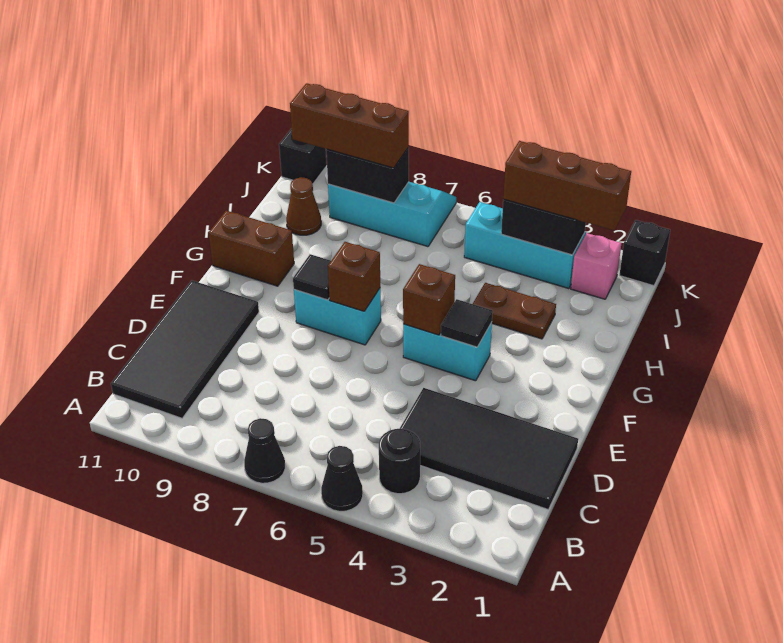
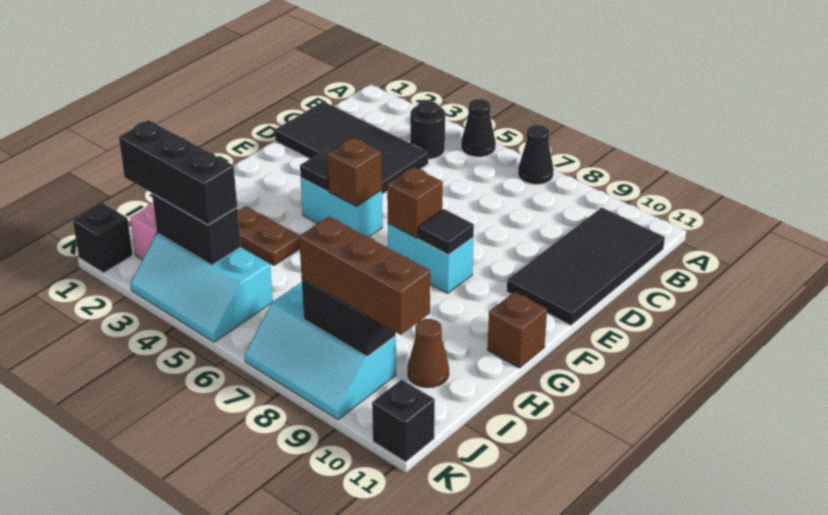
brown 1x2 brick [208,211,294,286] -> brown 1x1 brick [488,292,547,368]
brown 1x3 brick [503,141,631,230] -> black 1x3 brick [119,120,237,225]

